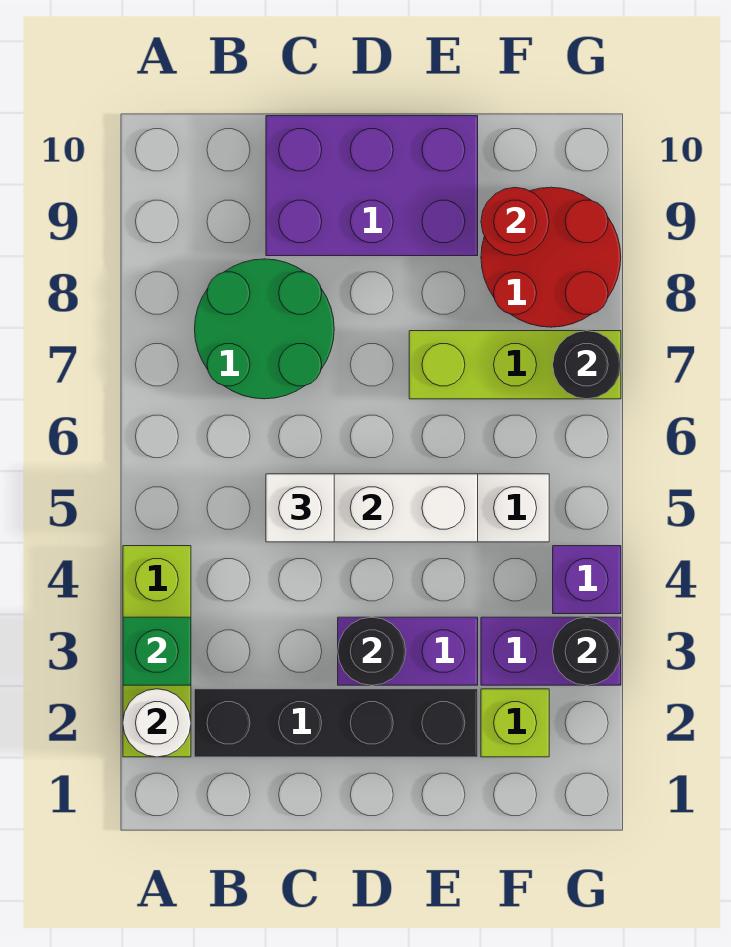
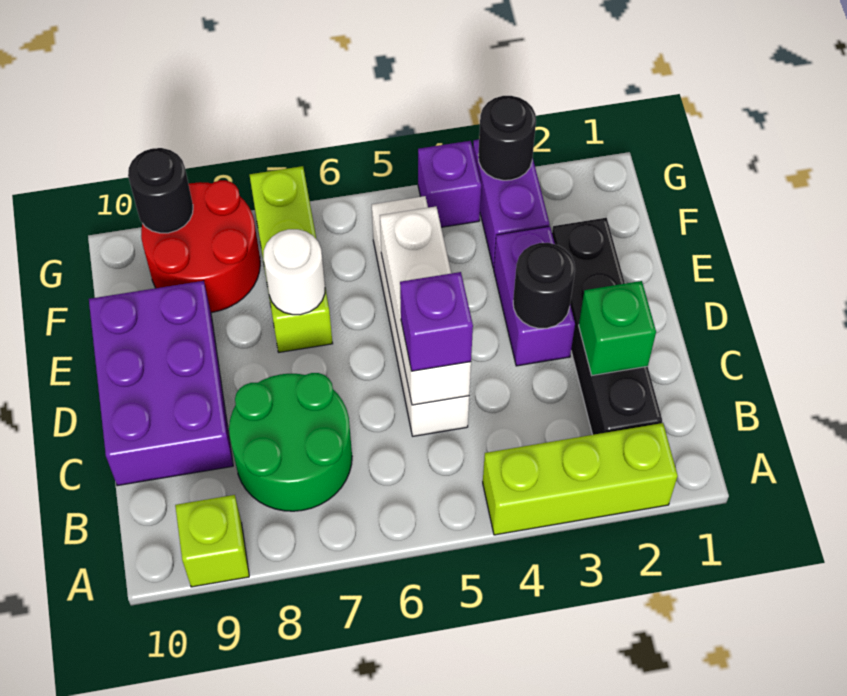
white 1x1 round brick [123,689,191,757] -> white 1x1 round brick moved to [263,229,325,315]
green 1x1 brick [123,617,191,685] -> green 1x1 brick moved to [579,281,656,375]
white 1x1 brick [266,474,334,542] -> purple 1x1 brick [400,272,473,371]
lime 1x1 brick [481,689,549,757] -> lime 1x1 brick moved to [175,495,249,587]
red 1x1 round brick [481,187,549,256] -> none
black 1x1 round brick [553,331,621,399] -> black 1x1 round brick moved to [128,148,193,233]

